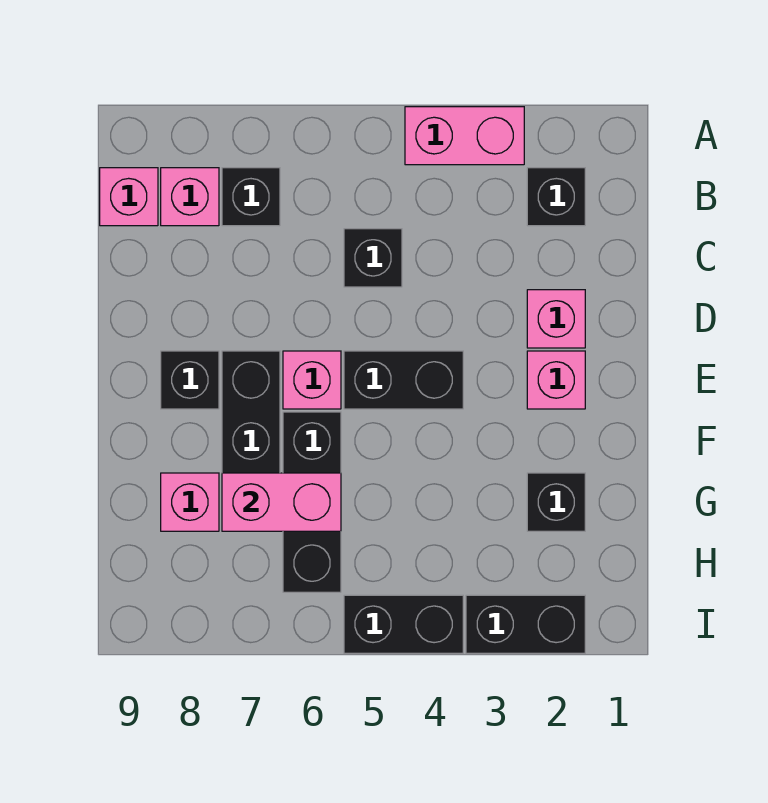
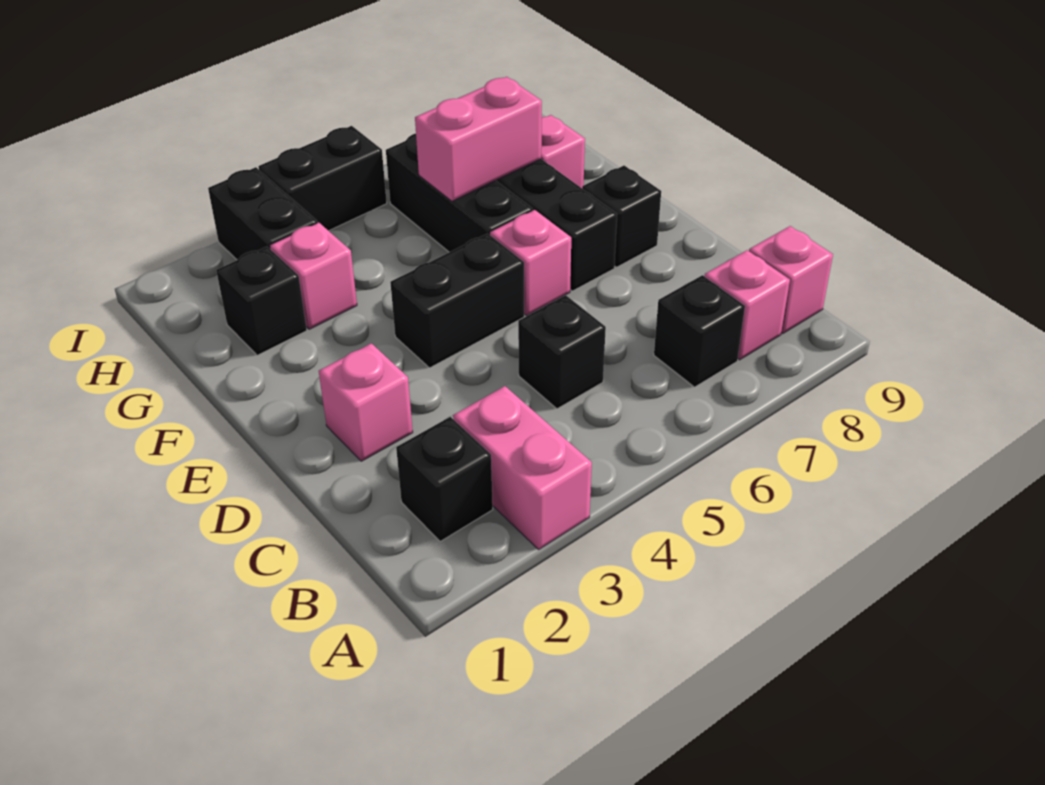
pink 1x2 brick [405,107,524,165] -> pink 1x2 brick turned to [453,386,592,549]
pink 1x1 brick [527,351,585,409] -> pink 1x1 brick moved to [270,222,357,329]
black 1x2 brick [466,595,585,653] -> black 1x2 brick turned to [208,167,317,260]

